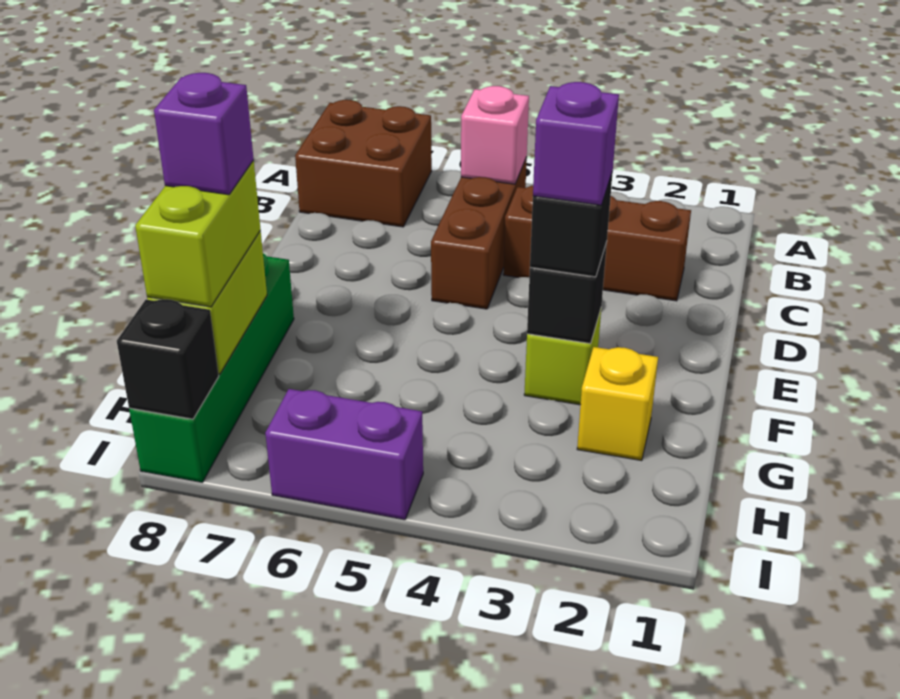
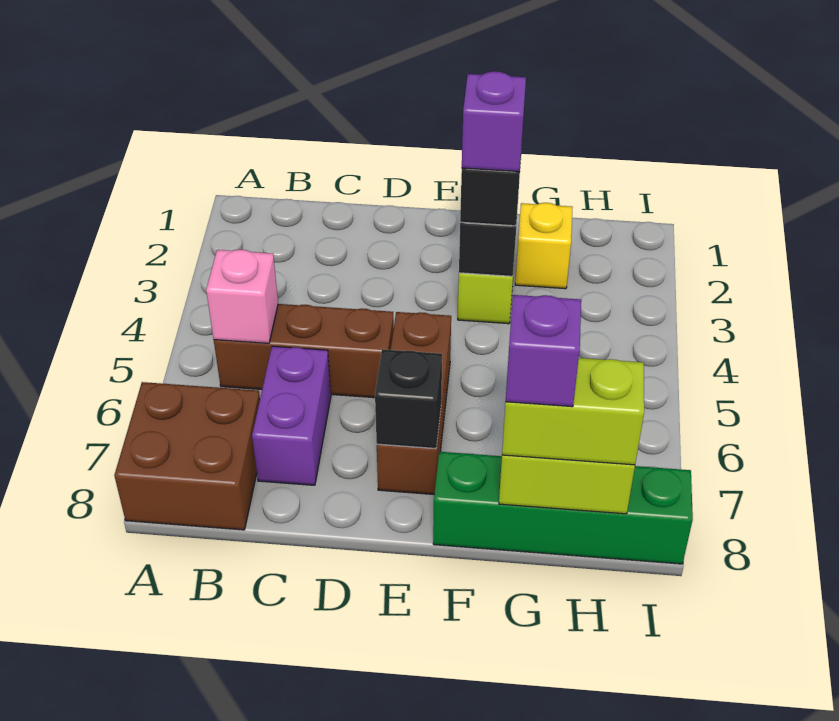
brown 1x3 brick [503,186,691,301] -> brown 1x3 brick moved to [377,312,451,494]
purple 1x2 brick [265,389,423,520] -> purple 1x2 brick moved to [252,346,331,485]
black 1x1 brick [117,299,219,419] -> black 1x1 brick moved to [375,349,442,448]

